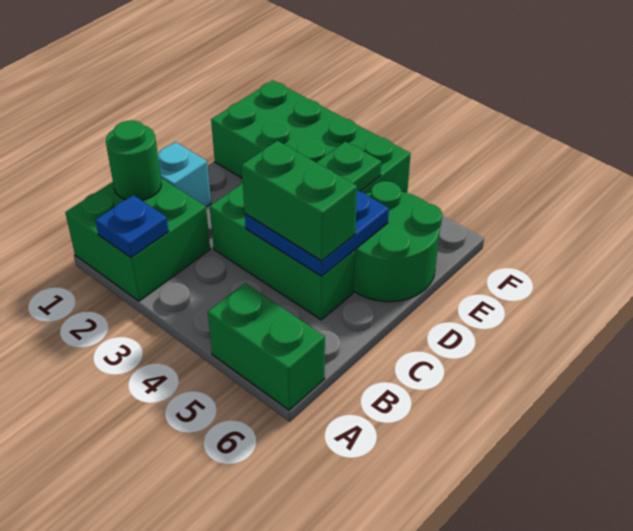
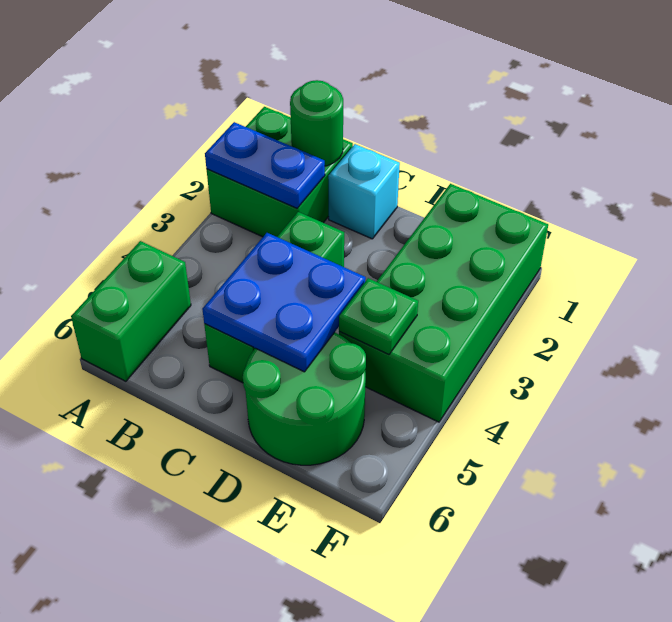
blue 1x1 plate [95,195,169,258] -> blue 1x2 plate [205,122,325,208]
green 1x2 brick [242,141,357,261] -> none

